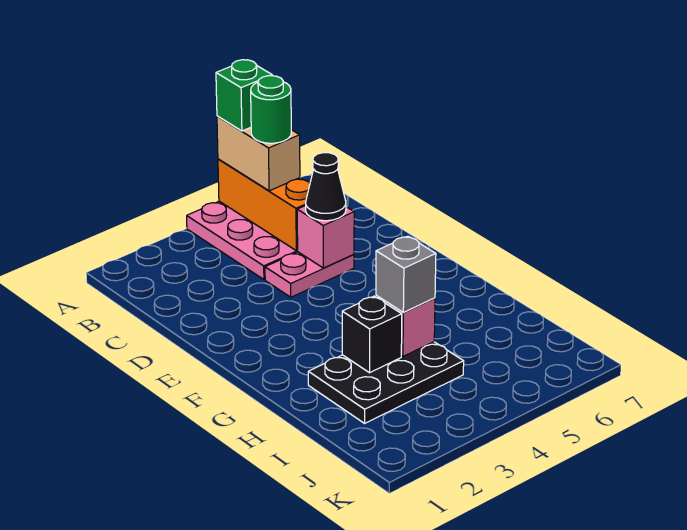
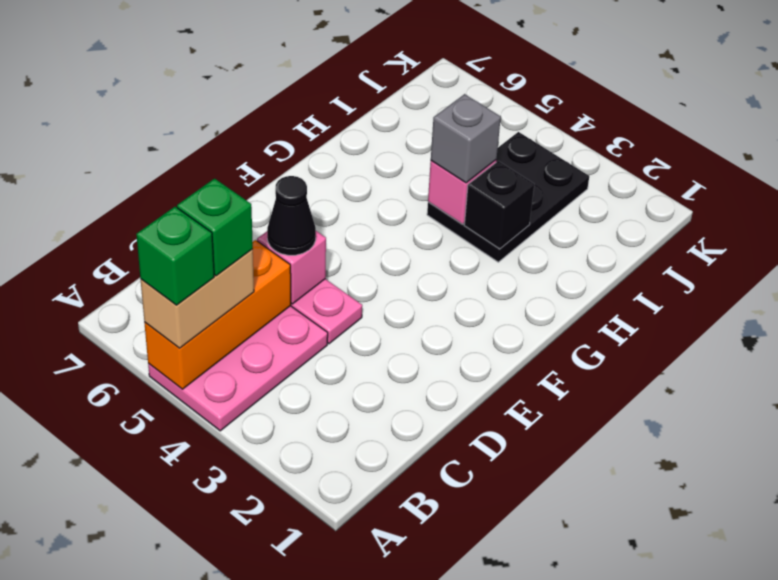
green 1x1 round brick [251,76,291,143] -> green 1x1 brick [177,179,253,276]
black 2x3 plate [308,342,464,423] -> black 2x3 plate turned to [427,132,589,262]

